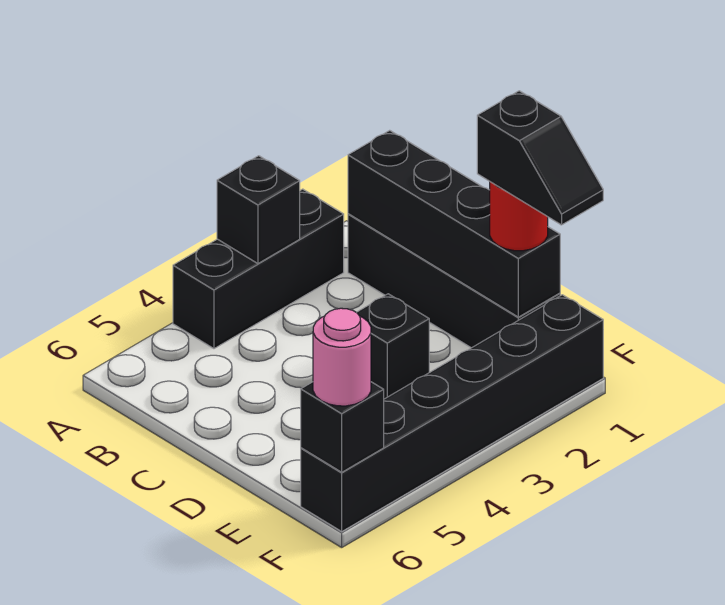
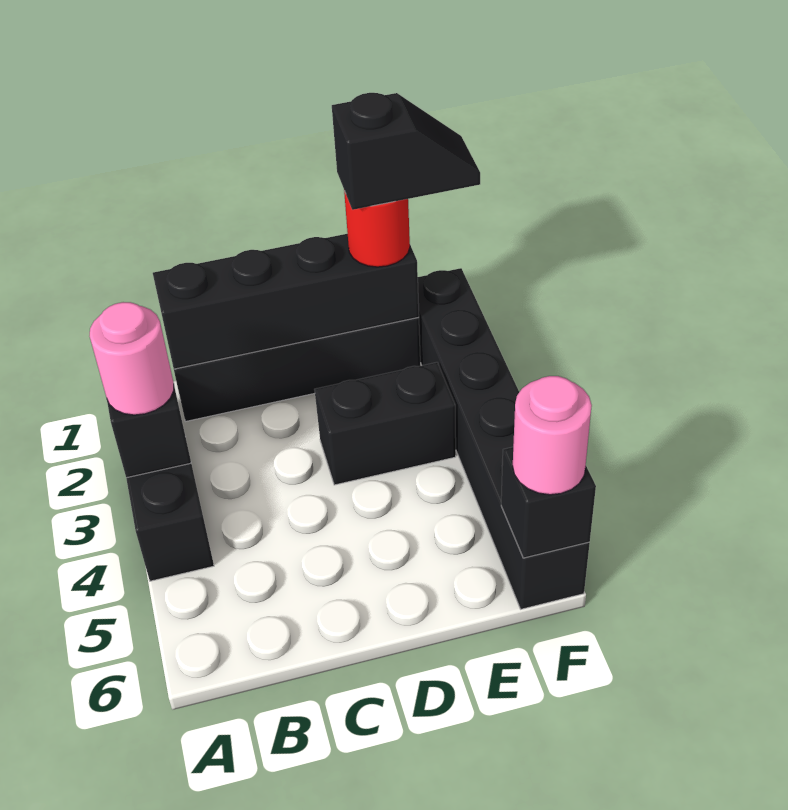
none -> pink 1x1 round brick [90,302,174,415]
black 1x1 brick [357,294,429,399] -> black 1x2 brick [314,362,456,485]

